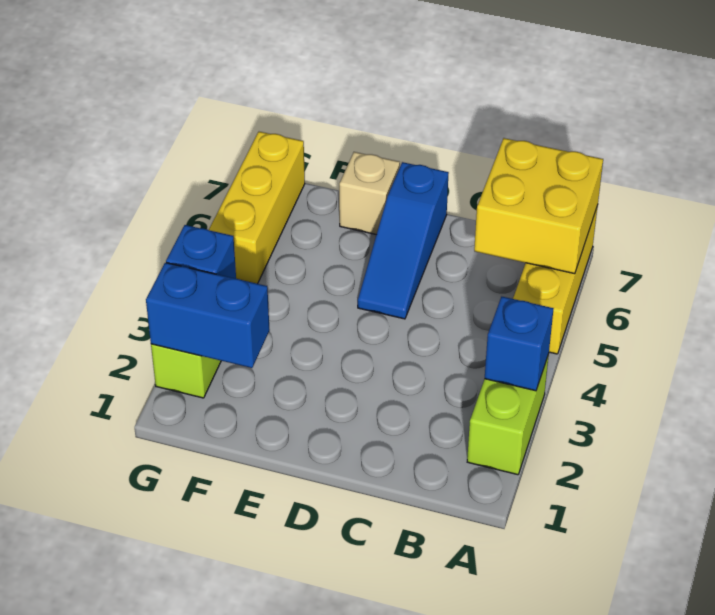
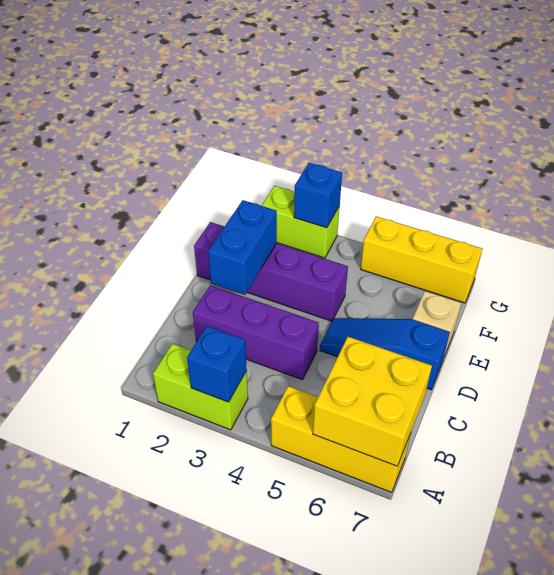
none -> purple 1x3 brick [193,285,319,380]
none -> purple 1x4 brick [194,222,348,321]
blue 1x2 brick [146,263,270,368] -> blue 1x2 brick moved to [208,200,277,295]

